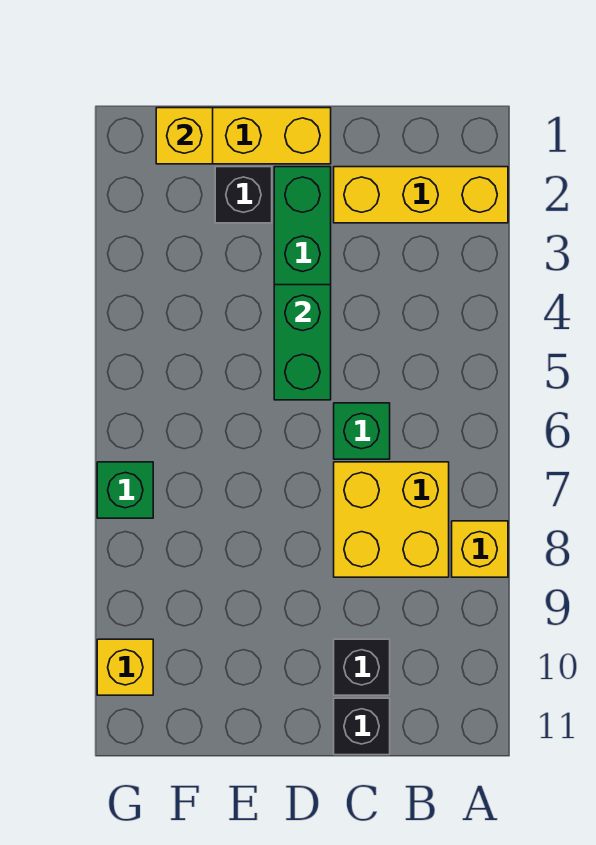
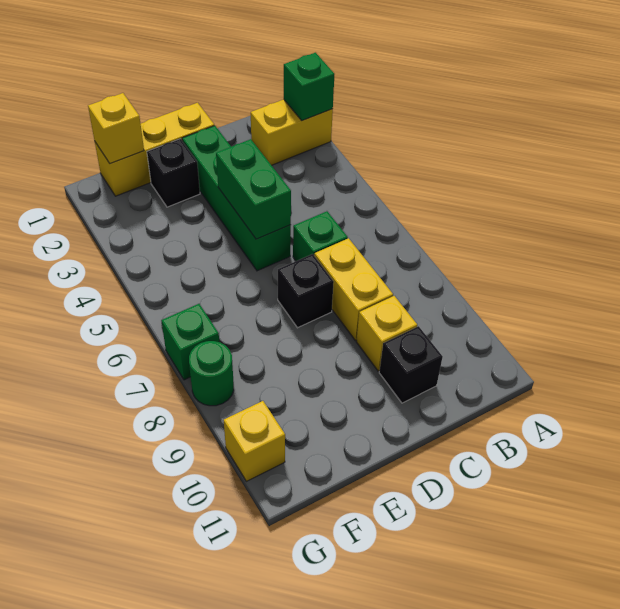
yellow 1x3 brick [334,167,508,223] -> yellow 1x2 brick [251,99,333,165]
none -> green 1x1 brick [284,53,334,121]
yellow 1x1 brick [452,521,508,577] -> yellow 1x1 brick moved to [356,296,417,371]
yellow 2x2 brick [334,462,449,577] -> yellow 1x2 brick [314,238,393,341]
black 1x1 brick [334,698,390,755] -> black 1x1 brick moved to [278,254,334,328]
none -> green 1x1 round brick [189,341,234,406]

